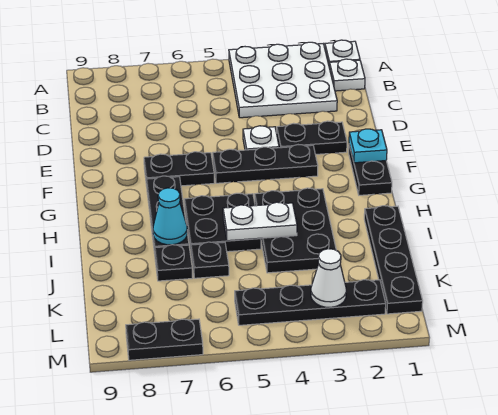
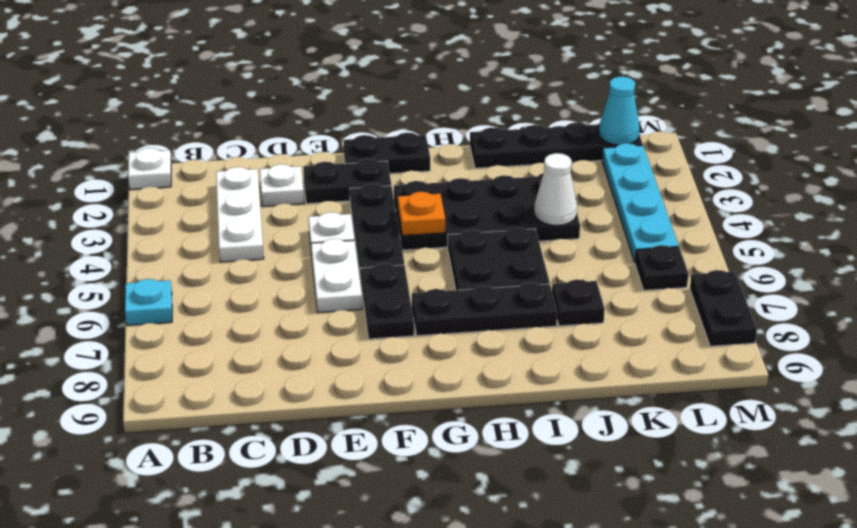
white 3x3 plate [229,42,337,118] -> white 1x3 plate [216,167,264,262]
white 1x1 plate [329,59,365,91] -> white 1x1 plate moved to [260,164,304,206]
black 1x2 plate [277,121,347,155] -> black 1x2 plate turned to [303,159,391,204]
cyan 1x1 plate [349,129,387,163] -> cyan 1x1 plate moved to [125,279,172,325]
none -> orange 1x1 plate [398,192,445,236]
black 2x3 plate [255,188,336,273] -> black 2x4 plate [394,174,580,250]
white 1x2 plate [223,202,297,241] -> white 1x2 plate moved to [311,239,362,313]
cyan 1x1 cone [153,188,187,245] -> cyan 1x1 cone moved to [599,76,640,145]
black 1x1 plate [191,242,229,278] -> black 1x1 plate moved to [635,245,689,290]
black 1x4 plate [235,280,386,325] -> cyan 1x4 plate [602,143,679,262]
white 1x1 cone [311,249,346,307] -> white 1x1 cone moved to [534,153,577,225]

